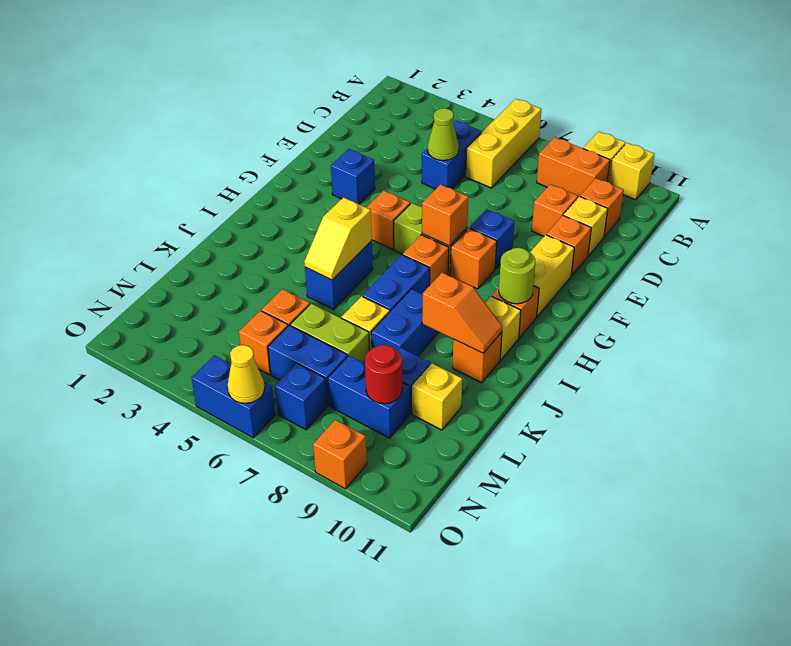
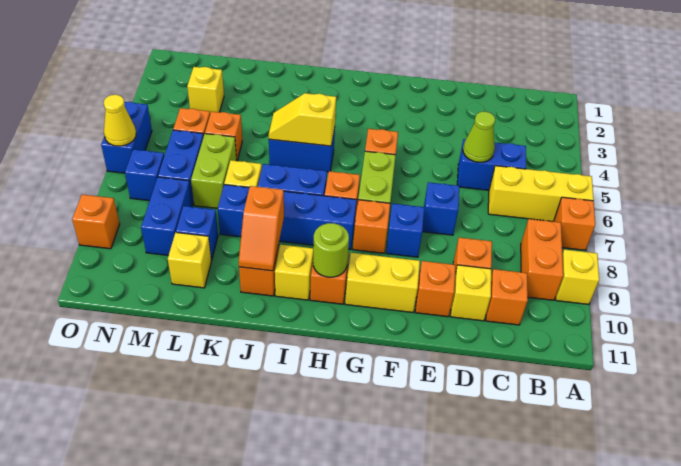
yellow 1x1 brick [609,143,654,200] -> yellow 1x1 brick moved to [187,67,224,114]
blue 1x1 brick [331,149,375,204] -> blue 1x1 brick moved to [422,182,460,235]
orange 1x1 brick [422,185,468,246] -> orange 1x1 brick moved to [554,197,595,250]
blue 1x2 brick [371,289,439,356] -> blue 1x4 brick [218,185,357,250]
red 1x1 round brick [365,345,403,404] -> none

